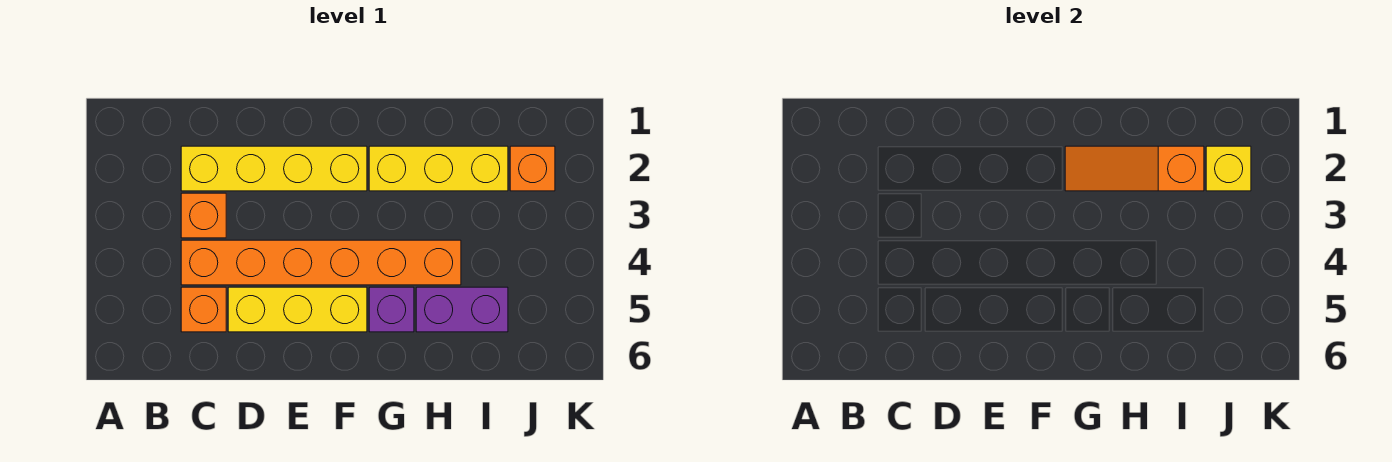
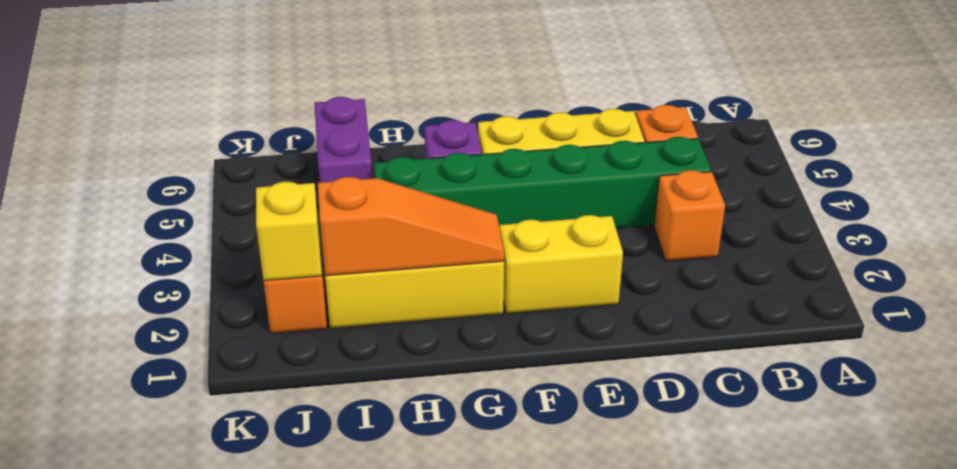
yellow 1x4 brick [181,146,367,191] -> yellow 1x2 brick [499,215,623,314]
orange 1x6 brick [181,240,461,285] -> green 1x6 brick [374,137,711,228]
purple 1x2 brick [416,287,508,332] -> purple 1x2 brick turned to [314,97,372,183]

